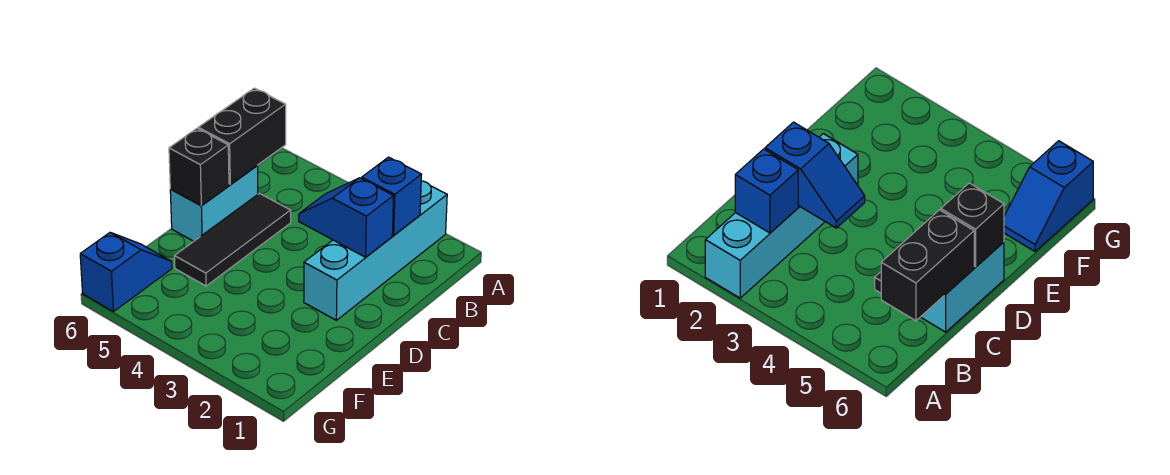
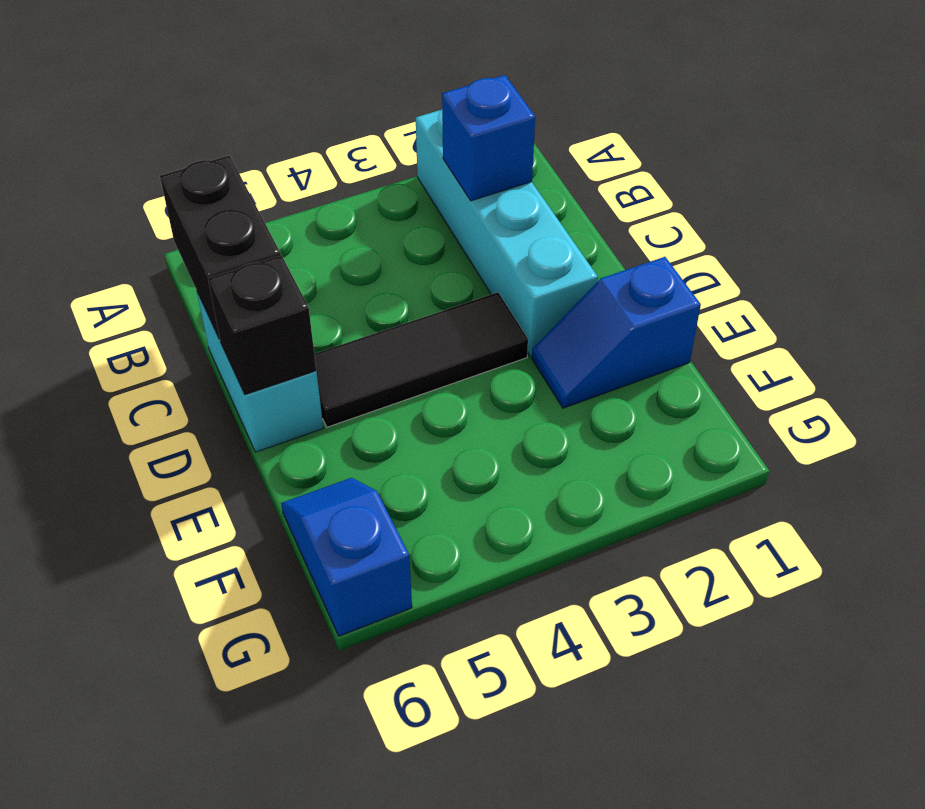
blue 1x2 slope [299,178,394,257] -> blue 1x2 slope moved to [532,257,701,408]
black 1x3 tile [174,193,291,286] -> black 1x3 tile turned to [314,292,528,427]

